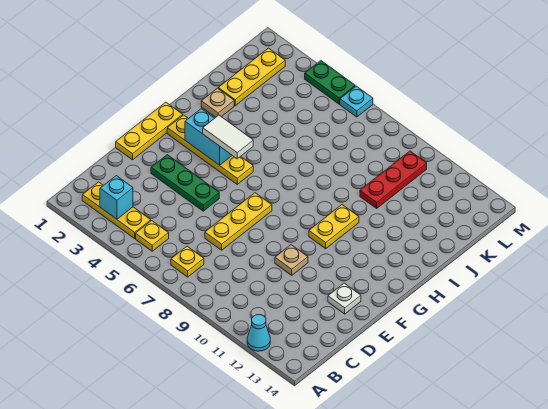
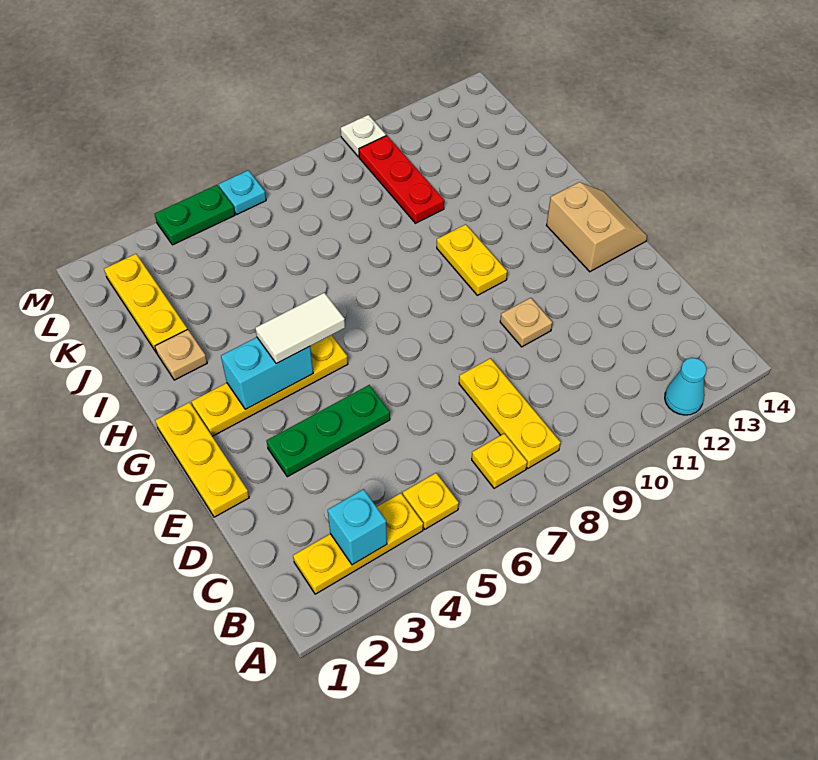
yellow 1x3 plate [205,193,272,250] -> yellow 1x3 plate moved to [459,358,561,468]
white 1x1 plate [328,283,361,314] -> white 1x1 plate moved to [341,115,386,157]
none -> tan 2x2 slope [547,182,647,272]

